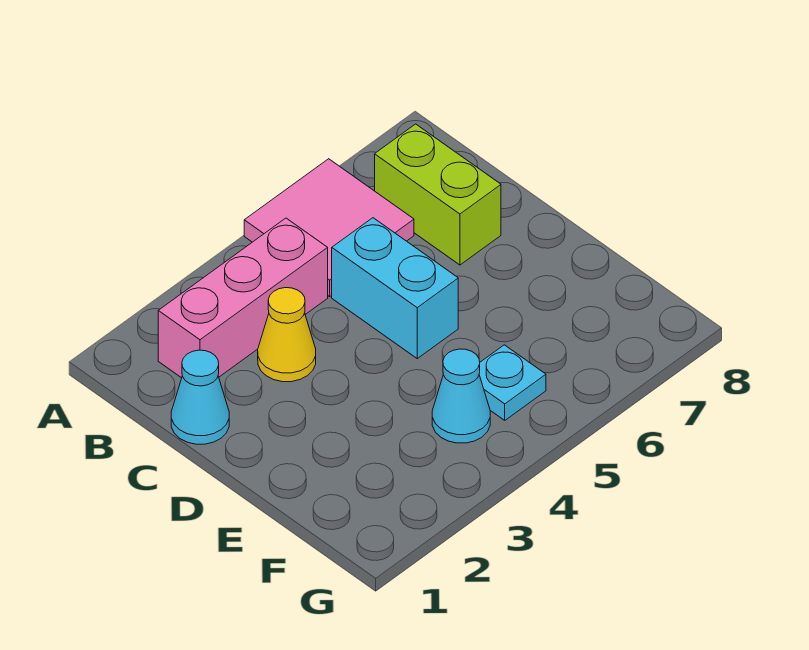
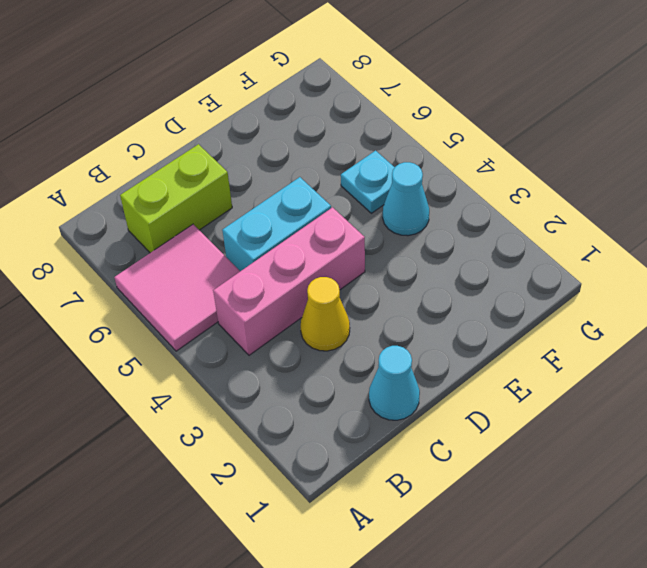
pink 1x3 brick [158,218,328,378] -> pink 1x3 brick turned to [213,207,365,355]

